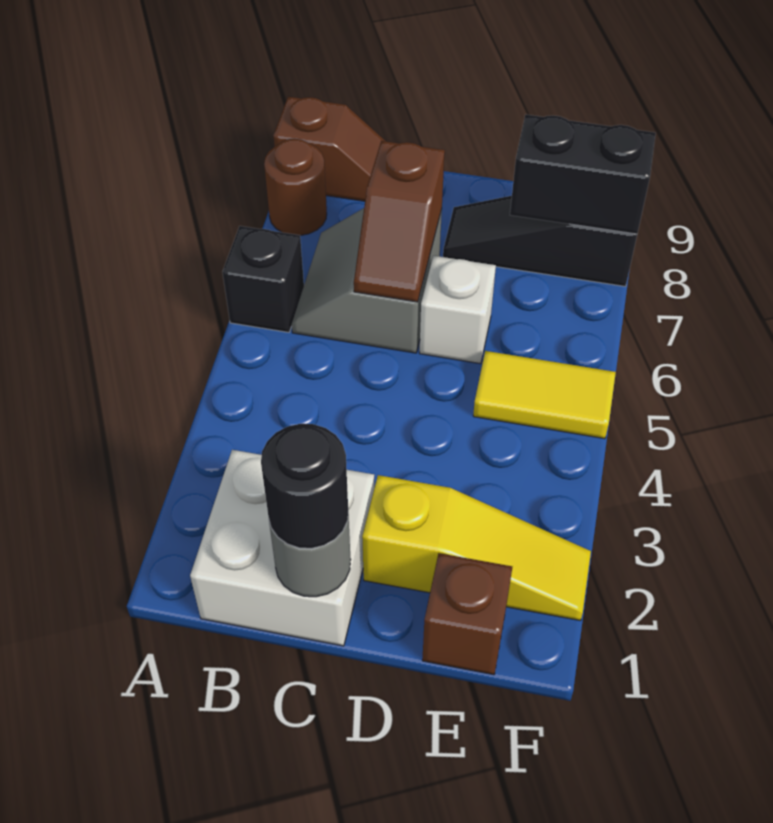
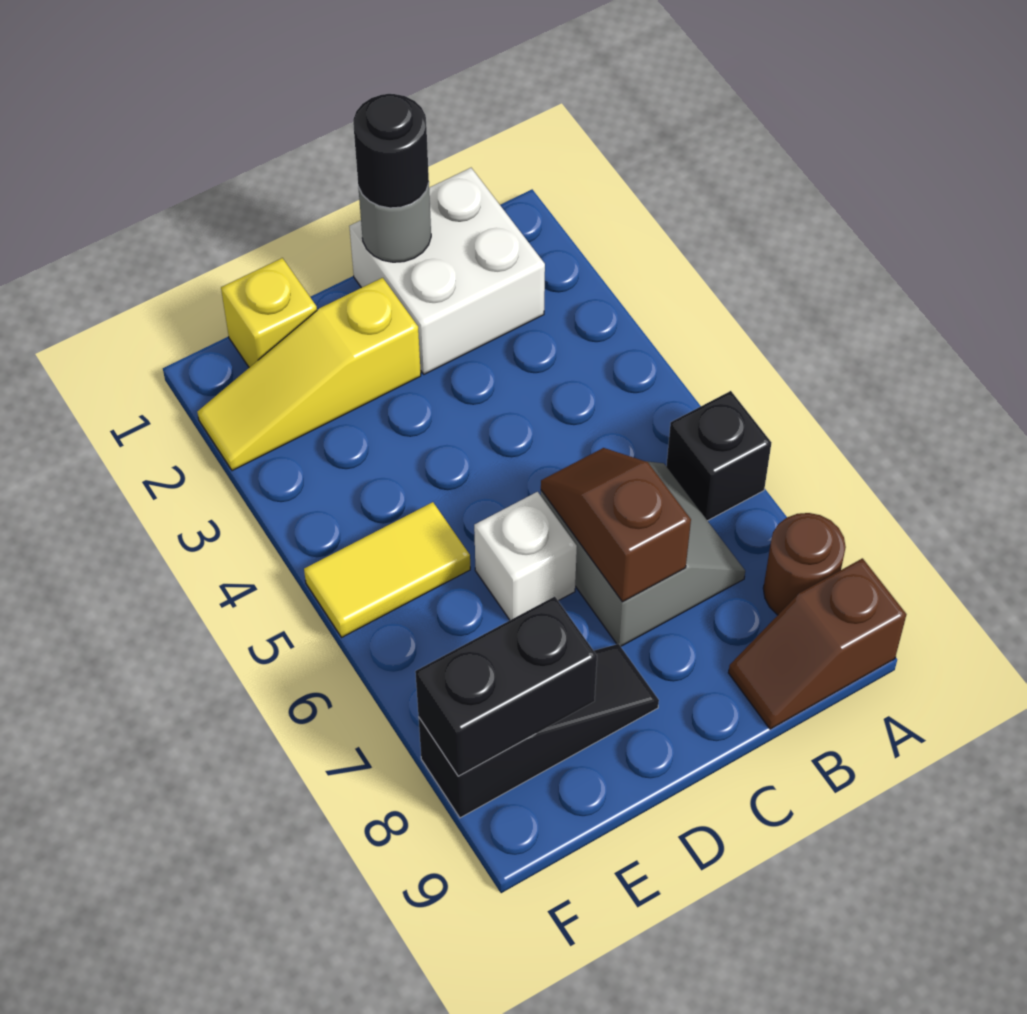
brown 1x1 brick [422,553,512,675] -> yellow 1x1 brick [221,258,317,367]

